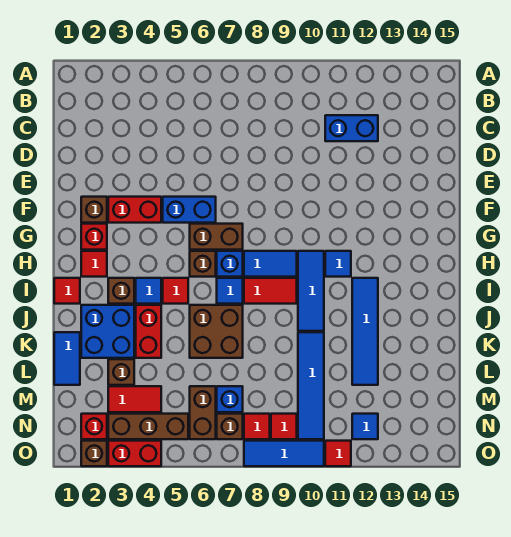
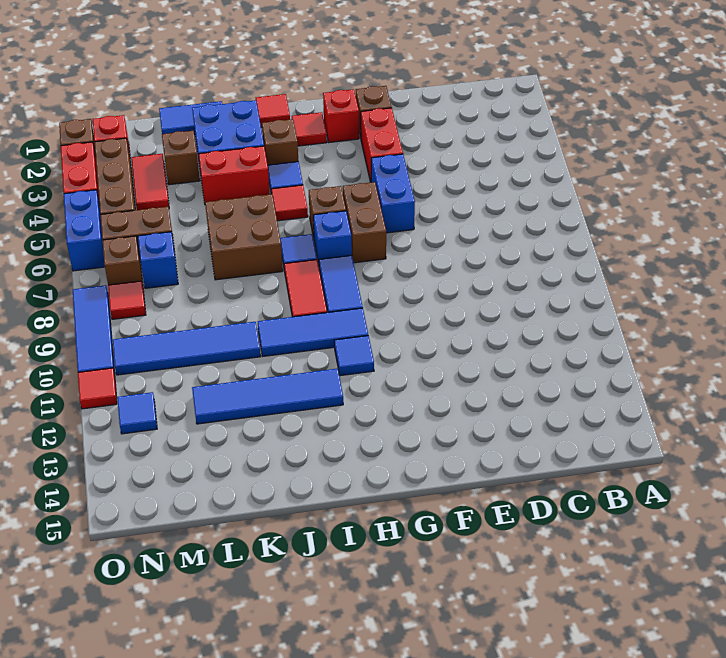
blue 1x2 brick [325,115,378,141] -> blue 1x2 brick moved to [64,190,105,271]
red 1x1 tile [271,414,297,439] -> none

